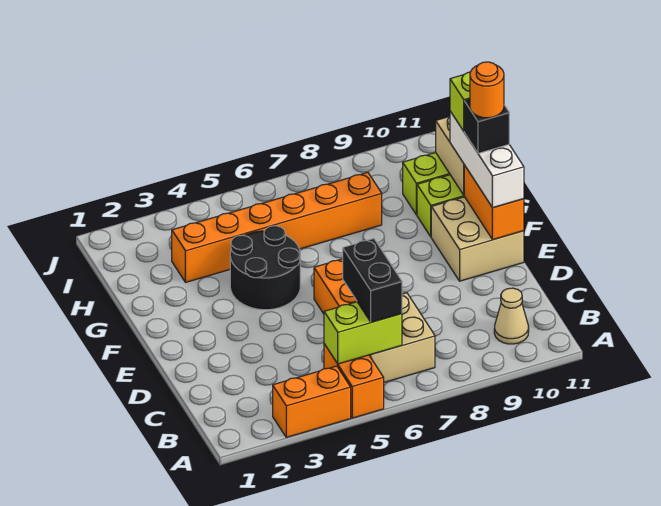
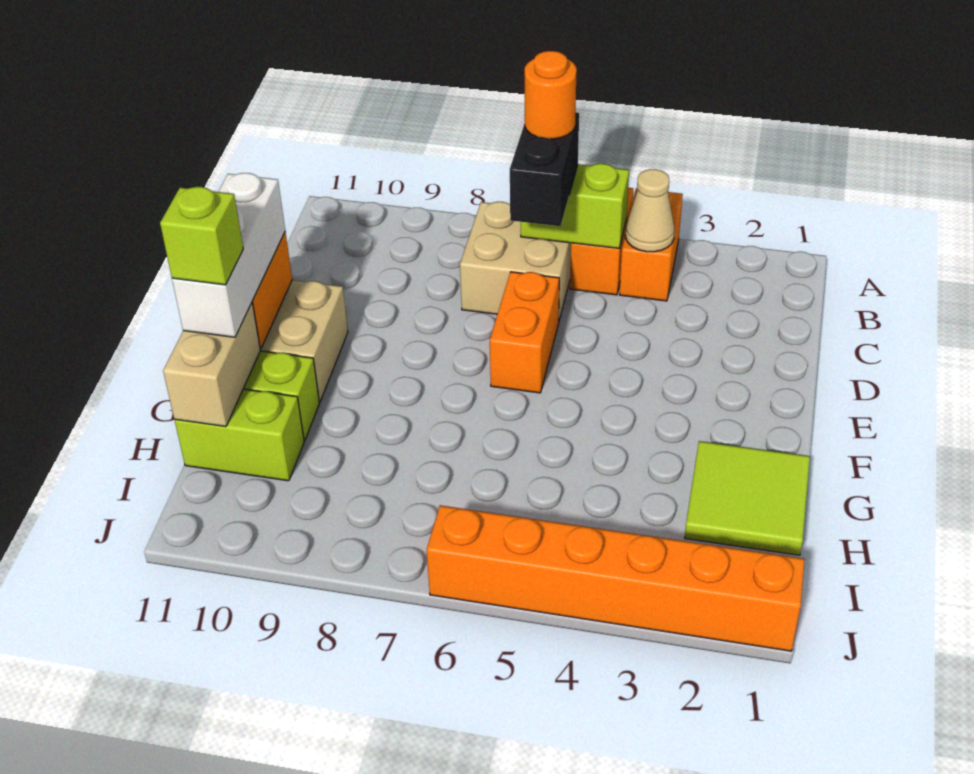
orange 1x2 brick [273,366,351,437] -> orange 1x2 brick turned to [620,188,683,301]
tan 1x1 cone [494,288,529,344] -> tan 1x1 cone moved to [625,169,675,252]
black 2x2 round brick [230,226,300,310] -> none
black 1x1 brick [464,99,509,153] -> none
orange 1x1 round brick [470,62,504,118] -> orange 1x1 round brick moved to [525,51,577,139]
none -> lime 2x2 tile [685,441,810,555]
orange 1x6 brick [172,172,382,282] -> orange 1x6 brick moved to [427,505,805,651]

